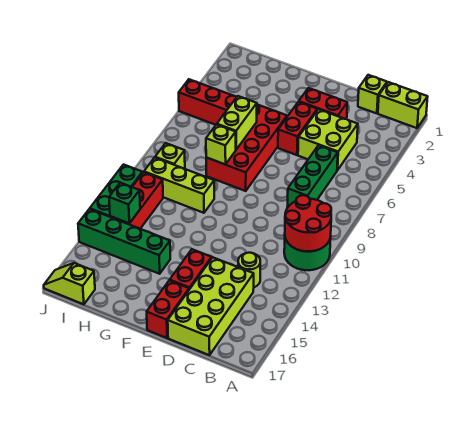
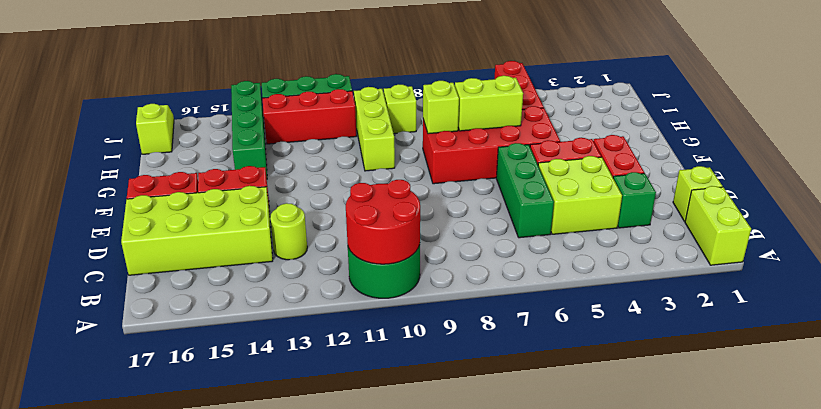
green 1x3 brick [287,145,338,207] -> green 1x3 brick turned to [496,143,554,238]
green 1x1 brick [109,183,140,223] -> green 1x1 brick moved to [613,172,656,228]

